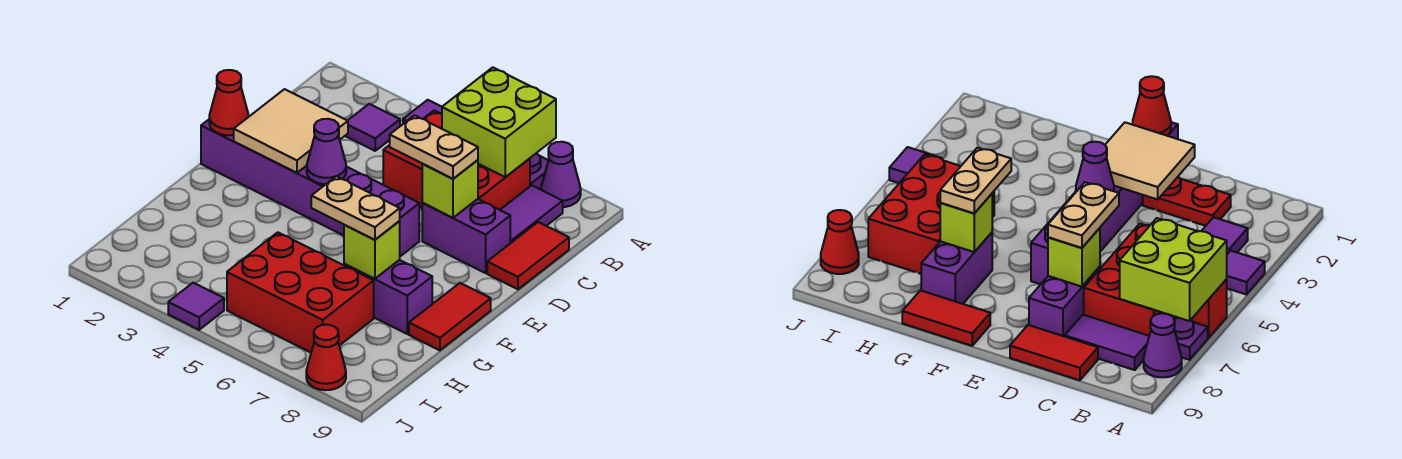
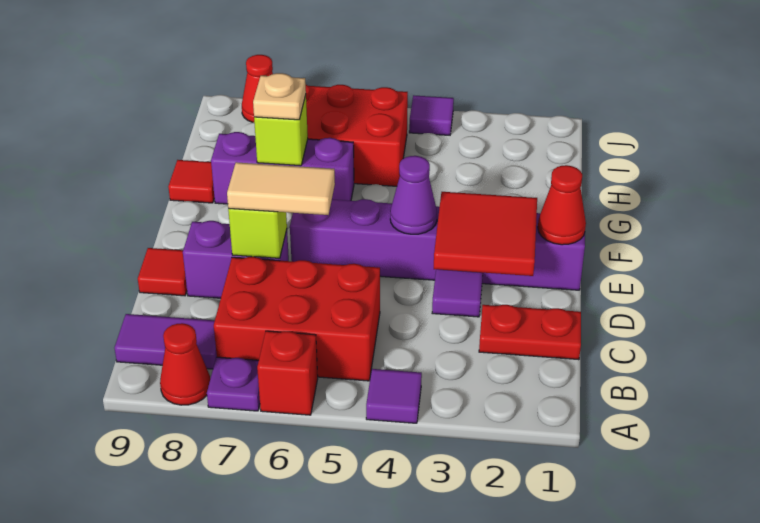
lime 2x2 brick [442,67,556,177] -> none
purple 1x1 cone [541,142,581,207] -> red 1x1 cone [160,323,210,405]
purple 1x1 tile [345,104,400,151] -> purple 1x1 tile moved to [432,269,483,317]
purple 1x2 tile [500,185,563,243] -> purple 1x2 tile turned to [115,314,217,369]
red 1x2 plate [1143,177,1231,226] -> red 1x2 plate turned to [479,305,581,360]
red 1x2 tile [487,222,569,289] -> red 1x1 tile [138,248,187,296]
tan 2x2 tile [234,89,348,173] -> red 2x2 tile [434,192,537,276]
tan 1x2 plate [390,115,478,179] -> tan 1x2 tile [227,162,335,215]
red 1x2 tile [409,283,491,350] -> red 1x1 tile [168,160,214,203]
tan 1x2 plate [311,176,400,240] -> tan 1x1 plate [253,73,306,120]
purple 1x2 brick [344,260,432,334] -> purple 1x3 brick [211,132,354,204]

